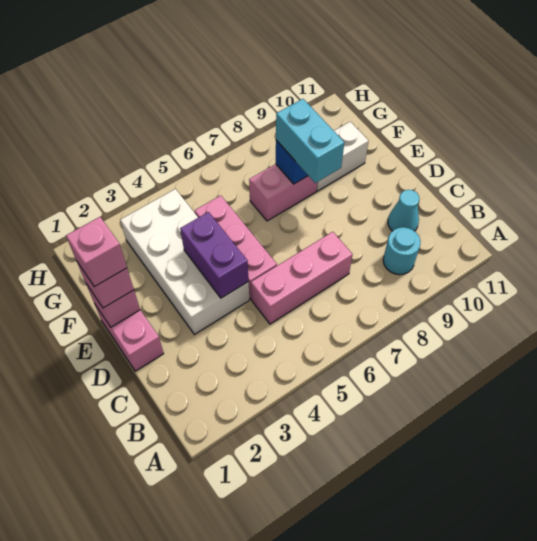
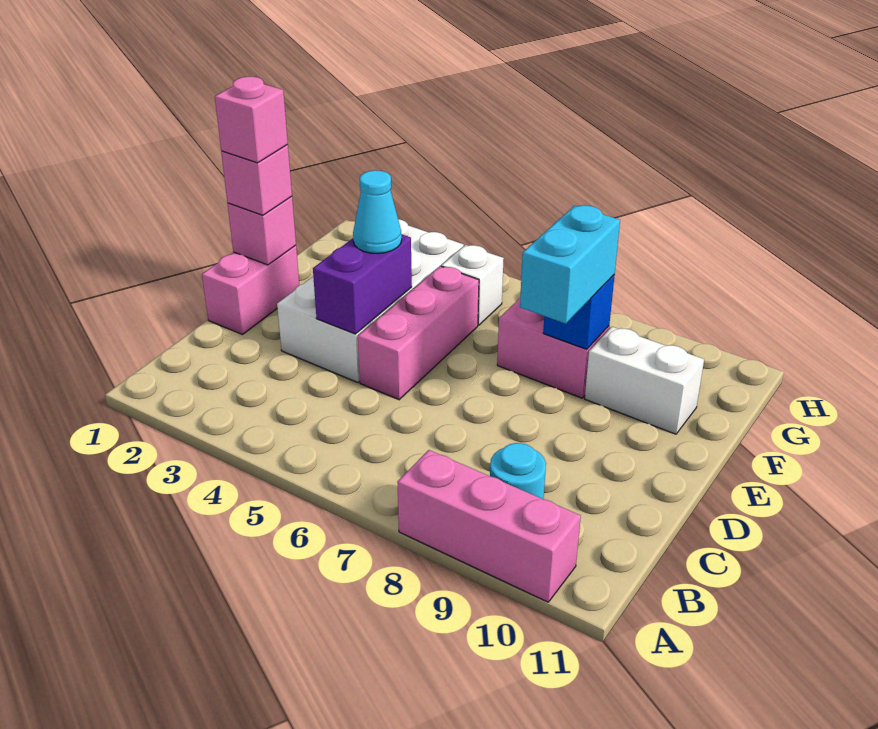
pink 1x3 brick [251,232,353,324] -> pink 1x3 brick moved to [397,450,581,602]
cyan 1x1 cone [388,190,419,231] -> cyan 1x1 cone moved to [353,170,402,254]
none -> white 1x1 brick [441,245,504,325]

